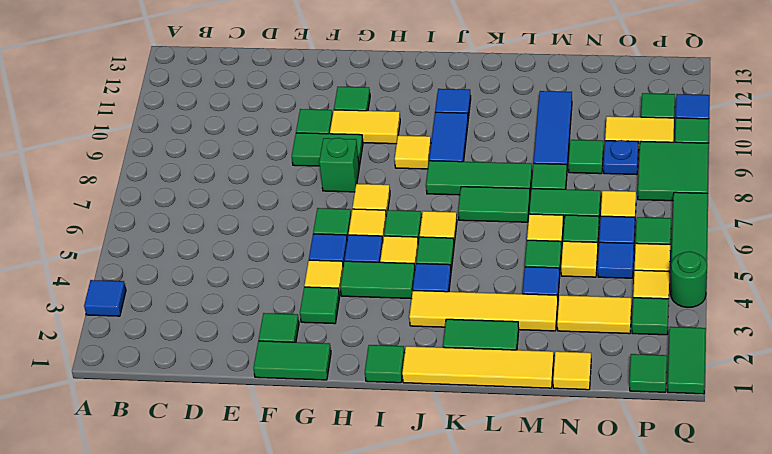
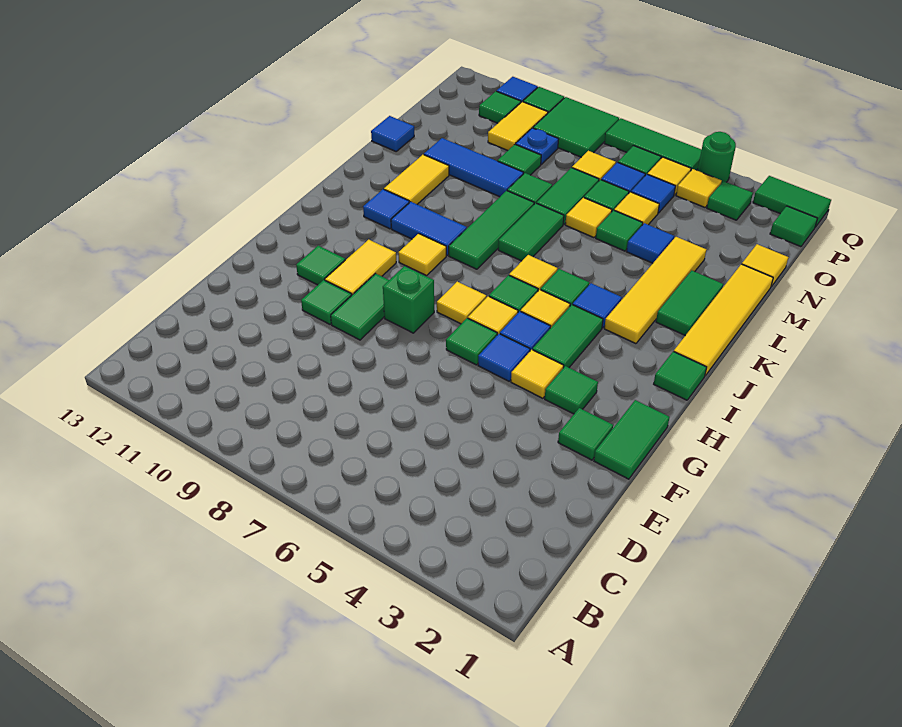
blue 1x1 tile [84,280,126,316] -> blue 1x1 tile moved to [371,116,414,151]
yellow 1x2 tile [557,295,631,334] -> yellow 1x2 tile moved to [384,155,449,204]

